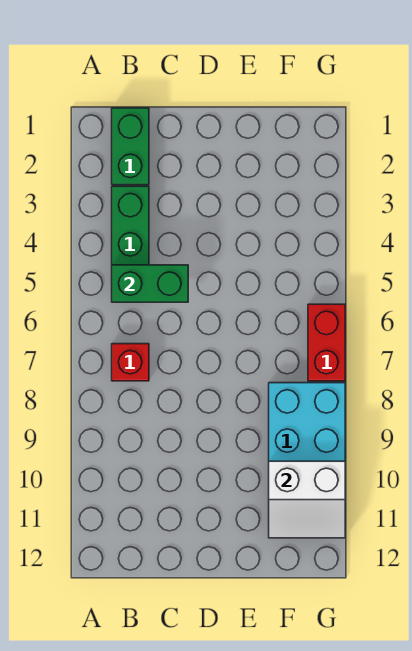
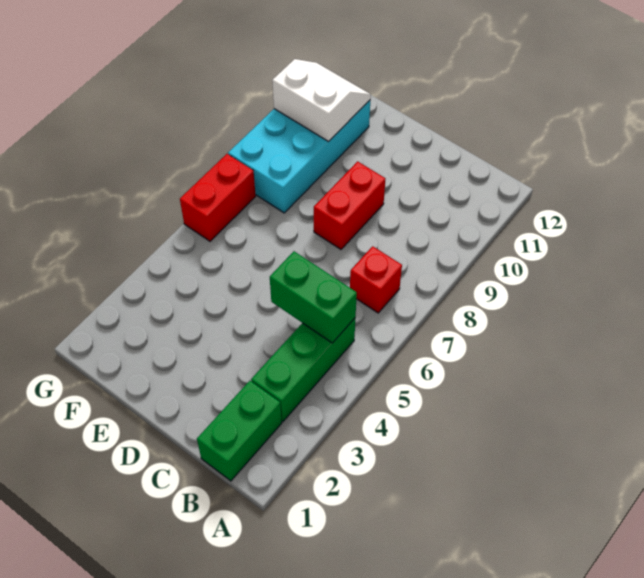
none -> red 1x2 brick [314,161,385,249]

